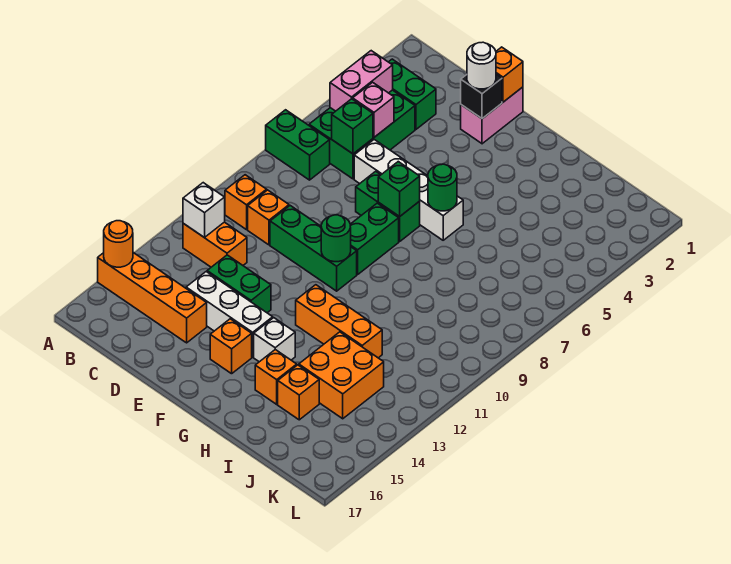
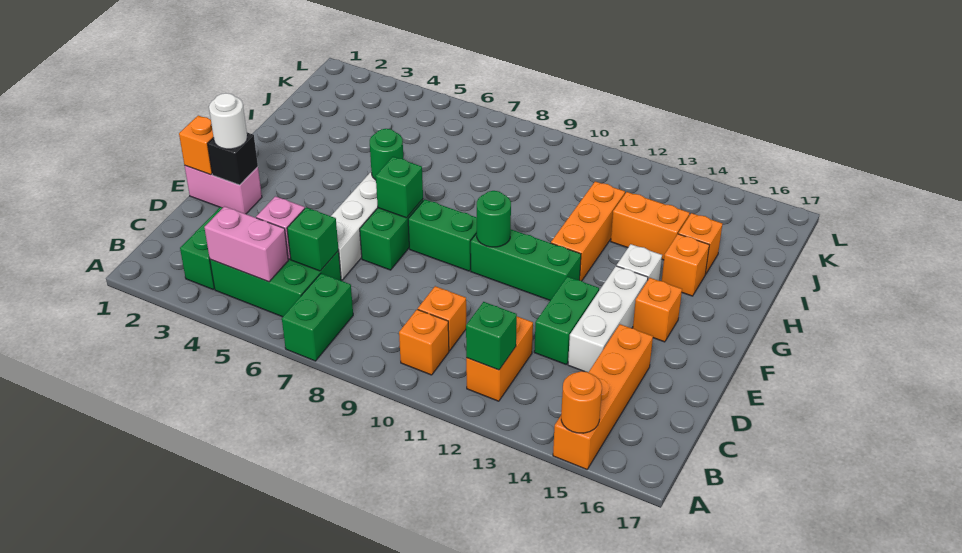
white 1x1 brick [183,183,225,237] -> green 1x1 brick [466,302,517,370]
green 1x3 brick [270,206,357,291] -> green 1x3 brick turned to [471,230,581,300]
orange 2x2 brick [299,332,384,419] -> orange 1x2 brick [611,192,689,260]

